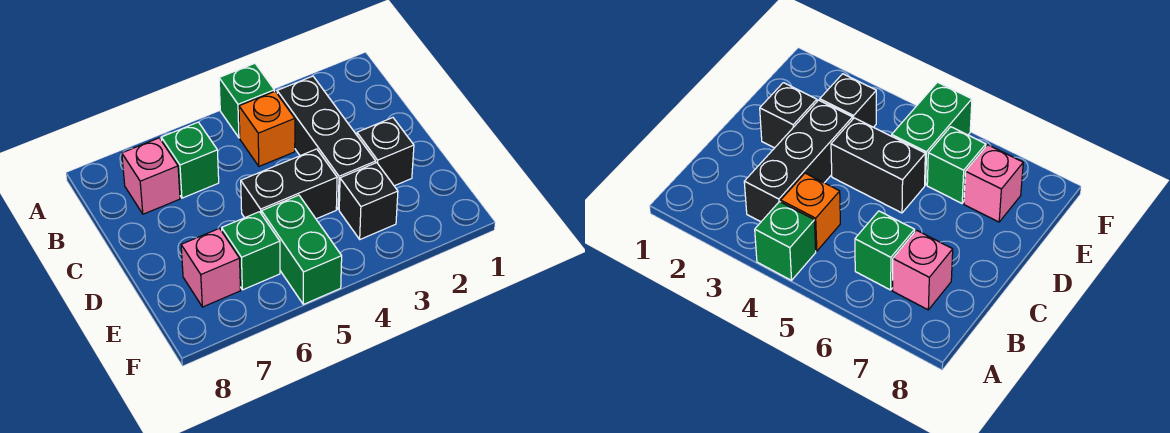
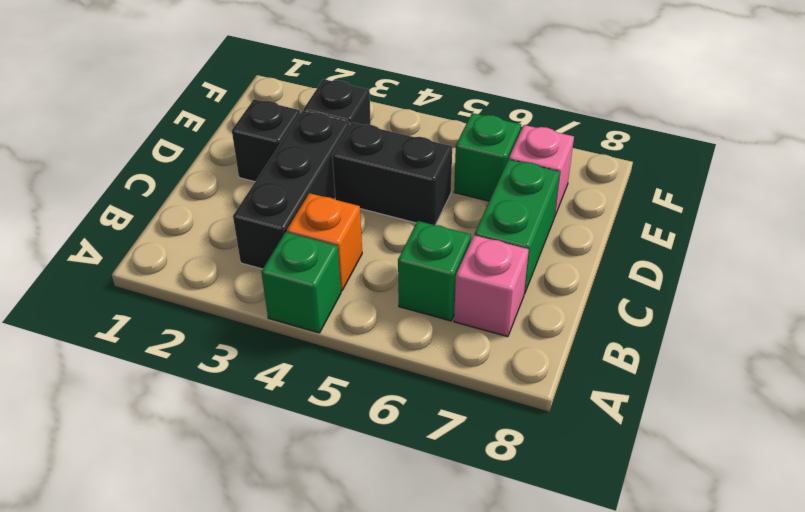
green 1x2 brick [262,195,342,304] -> green 1x2 brick moved to [475,159,560,294]

